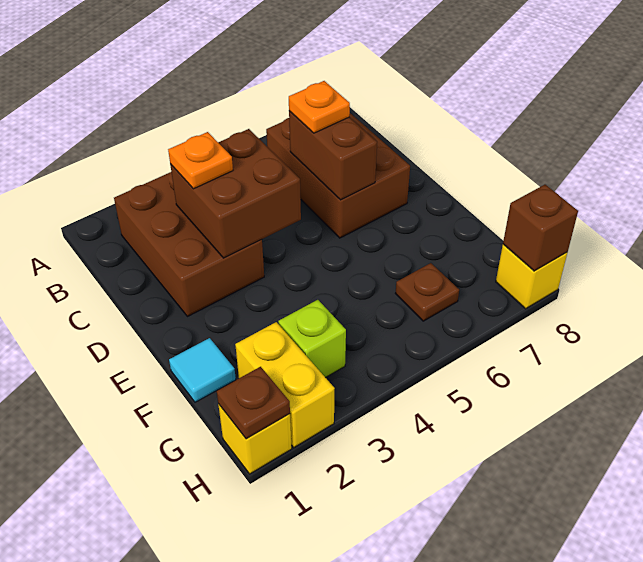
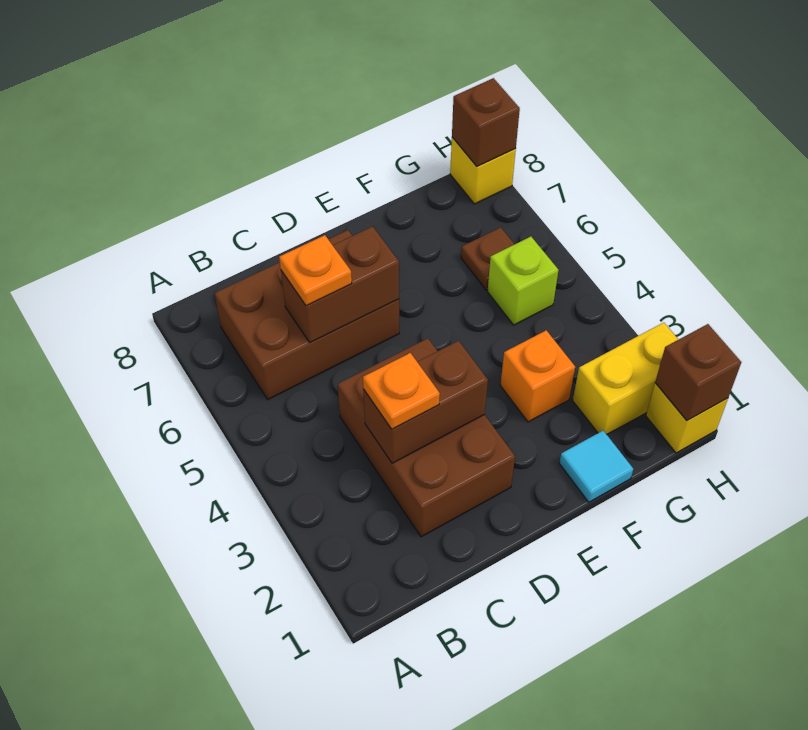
brown 2x3 brick [114,172,264,317] -> brown 2x3 brick turned to [338,338,515,537]
brown 2x2 brick [170,129,301,258] -> brown 1x2 brick [363,341,488,463]
none -> orange 1x1 brick [500,330,575,422]
lime 1x1 brick [278,300,346,378] -> lime 1x1 brick moved to [488,237,558,325]
brown 1x1 plate [217,367,290,439] -> brown 1x1 brick [655,324,741,421]

